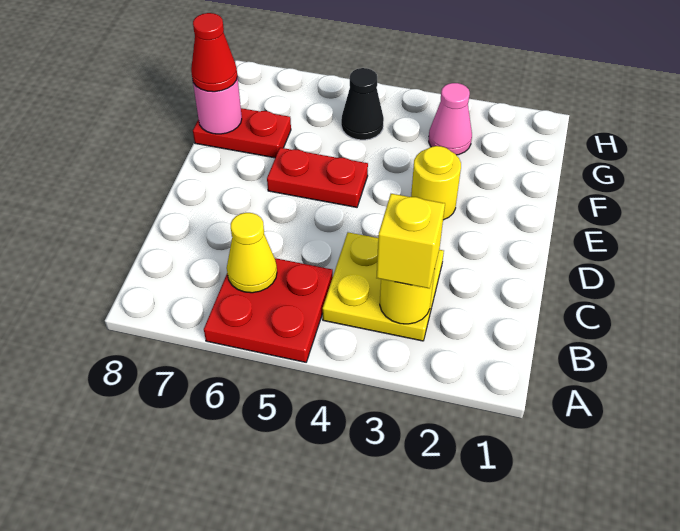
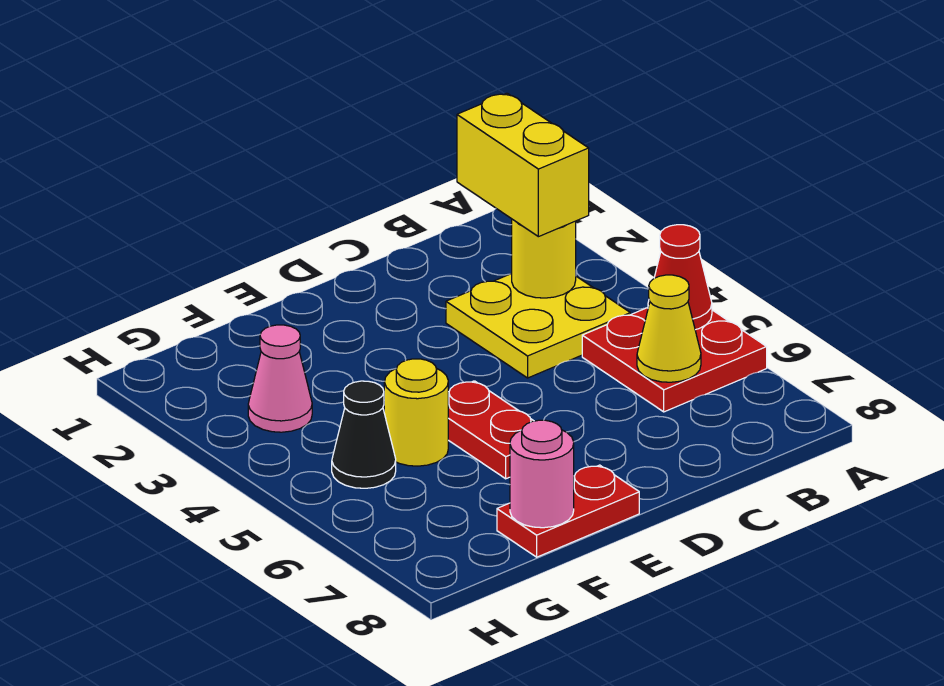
yellow 1x1 brick [377,194,445,288] -> yellow 1x2 brick [457,93,589,237]
yellow 1x1 round brick [411,146,461,220] -> yellow 1x1 round brick moved to [384,359,448,466]
red 1x2 plate [193,108,291,158] -> red 1x2 plate turned to [497,465,639,557]
red 1x1 cone [191,13,237,92] -> red 1x1 cone moved to [648,225,712,330]

